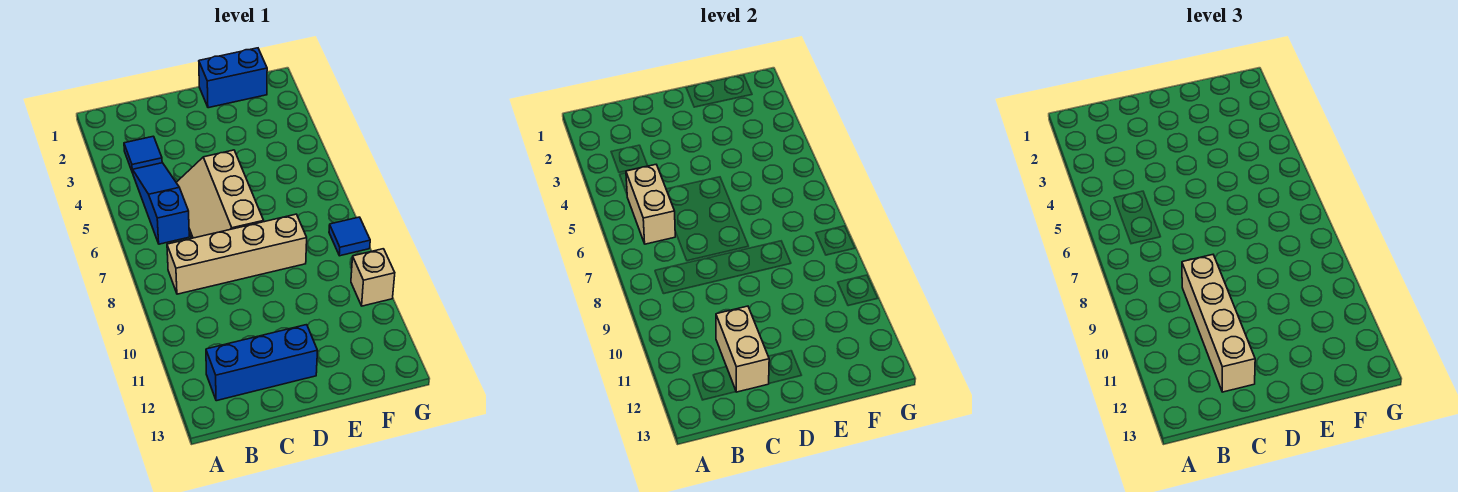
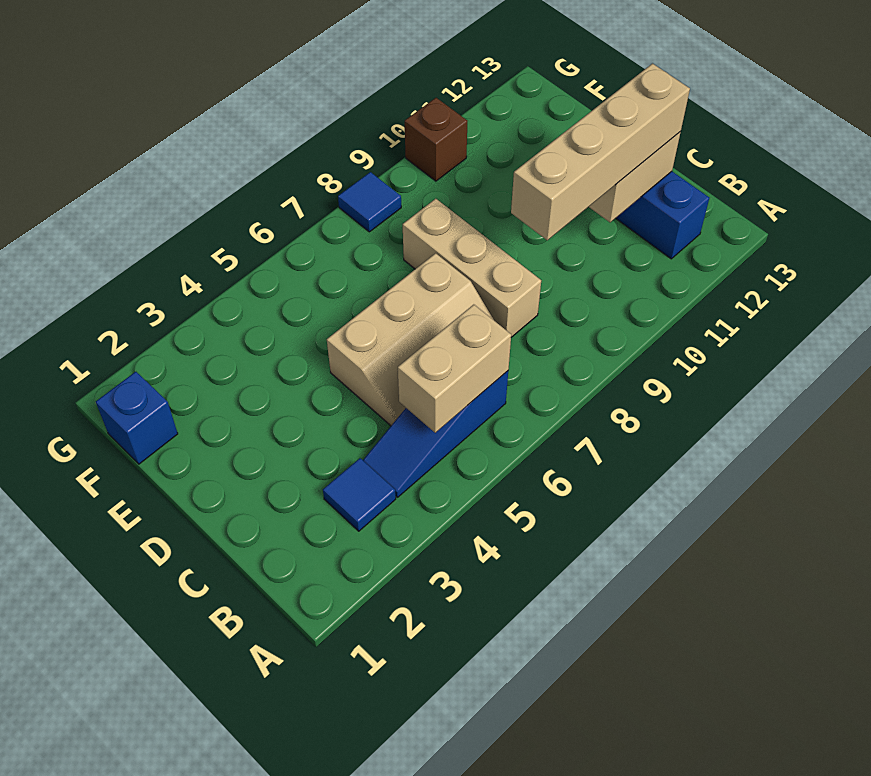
tan 1x4 brick [167,214,307,294] -> tan 1x3 brick [403,199,541,337]
blue 1x2 brick [199,48,267,108] -> blue 1x1 brick [96,372,178,464]
tan 1x1 brick [351,249,395,306] -> brown 1x1 brick [405,98,467,181]

